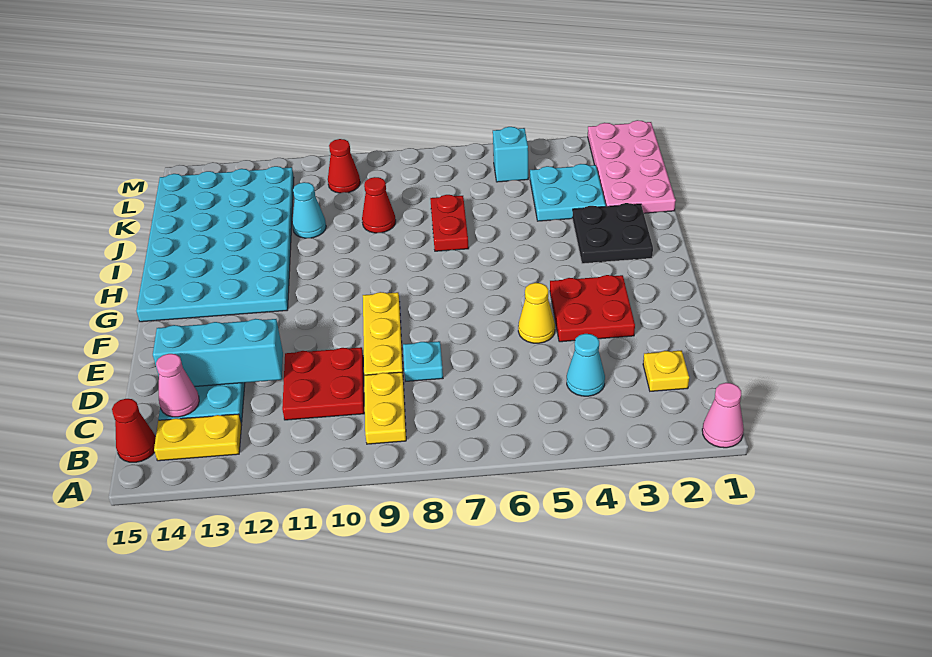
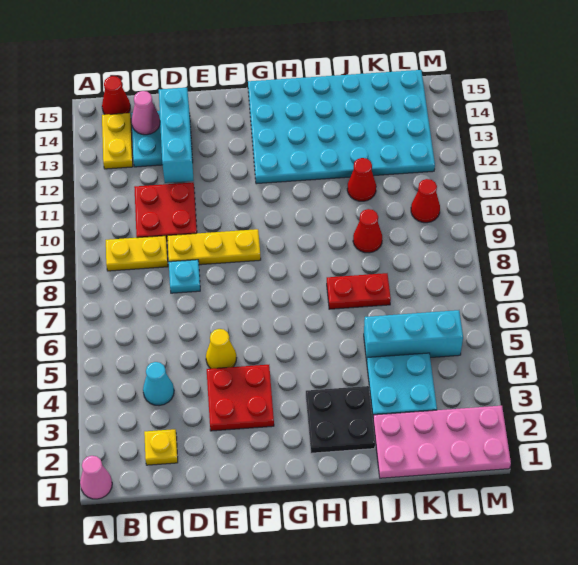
cyan 1x1 cone [292,182,326,238] -> red 1x1 cone [347,158,376,201]
cyan 1x1 brick [493,127,528,182] -> cyan 1x3 brick [364,310,463,361]

